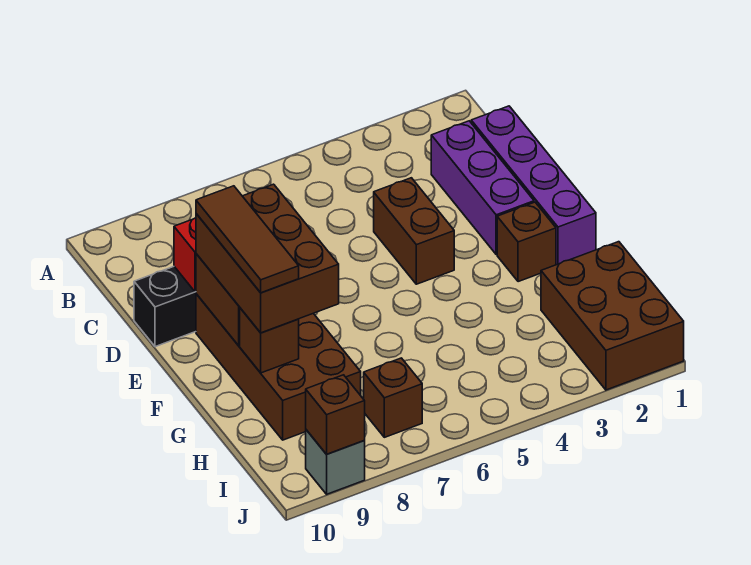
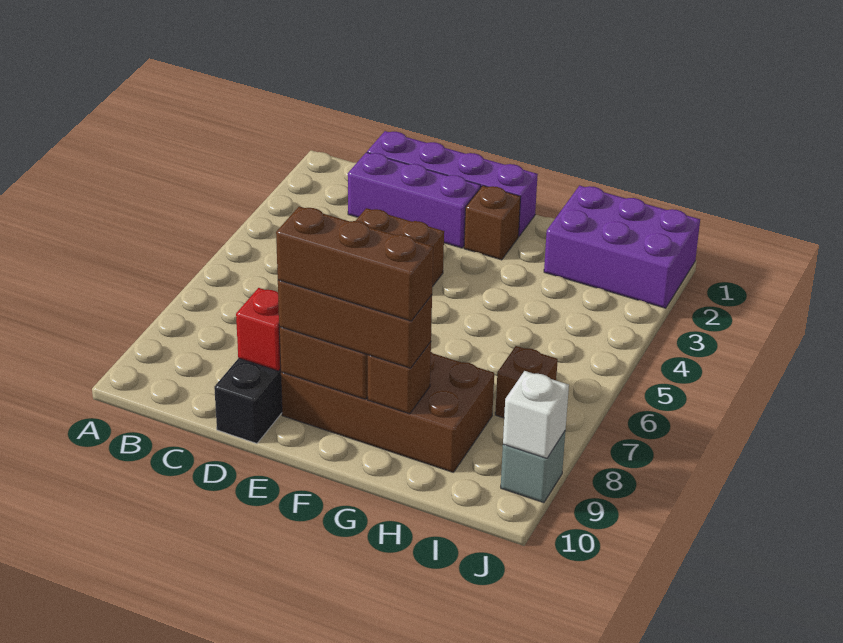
brown 2x3 brick [196,184,339,333] -> brown 1x3 brick [278,280,432,368]
brown 1x3 tile [196,186,299,293] -> brown 1x3 brick [276,206,433,321]
brown 2x3 brick [541,242,684,390] -> purple 2x3 brick [544,186,700,308]
brown 1x1 brick [306,375,365,454] -> white 1x1 brick [503,371,569,458]

